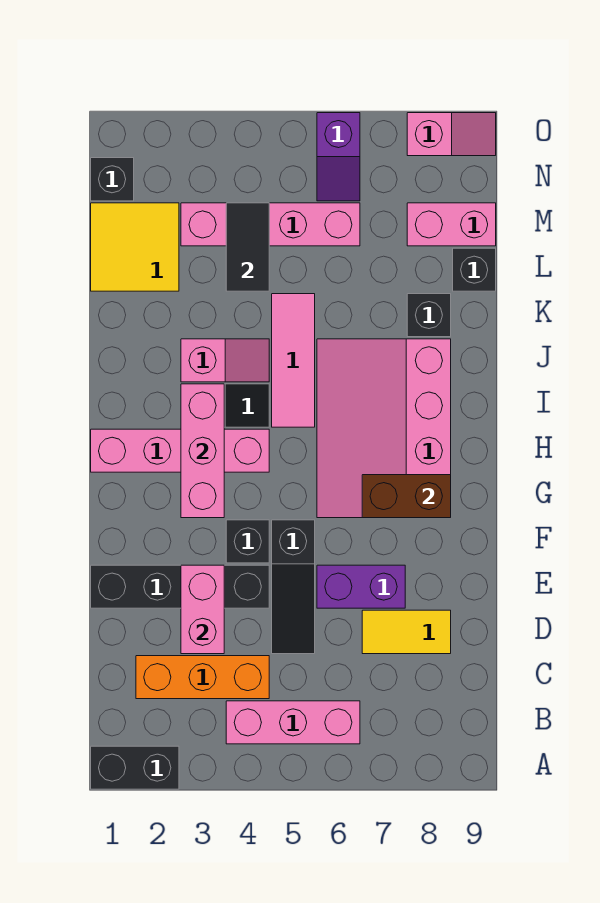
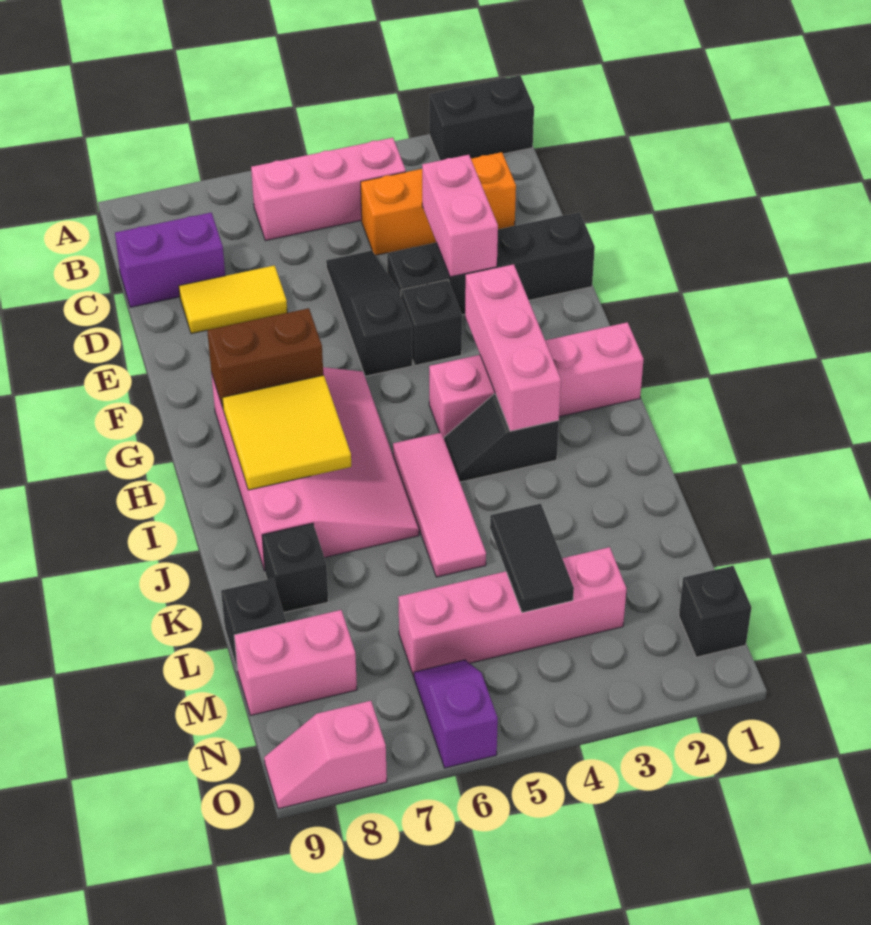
purple 1x2 brick [317,565,405,608] -> purple 1x2 brick moved to [115,213,225,307]
pink 1x2 slope [181,339,269,382] -> none
yellow 2x2 tile [91,203,179,291] -> yellow 2x2 tile moved to [222,375,351,490]

